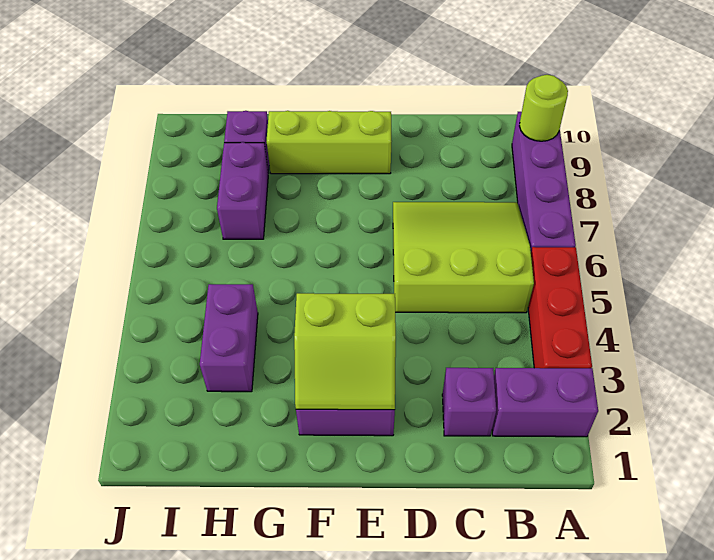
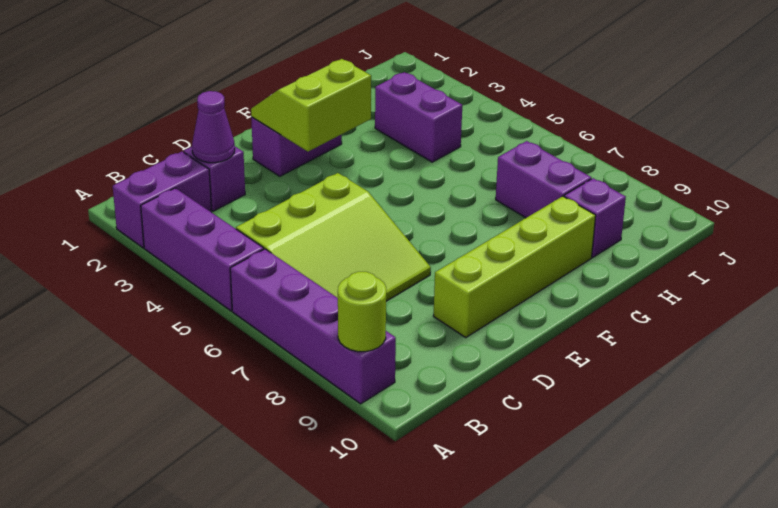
red 1x3 brick [528,247,592,368] -> purple 1x3 brick [141,188,264,311]
none -> purple 1x1 cone [192,91,235,163]
lime 1x3 brick [267,111,391,174] -> lime 1x4 brick [434,196,596,337]

